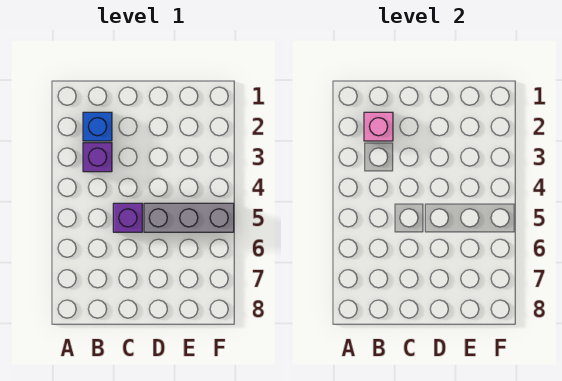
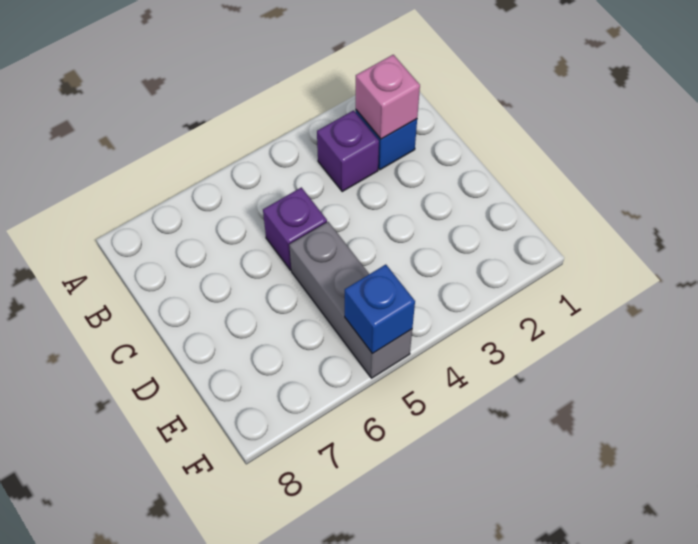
none -> blue 1x1 brick [345,265,415,354]

